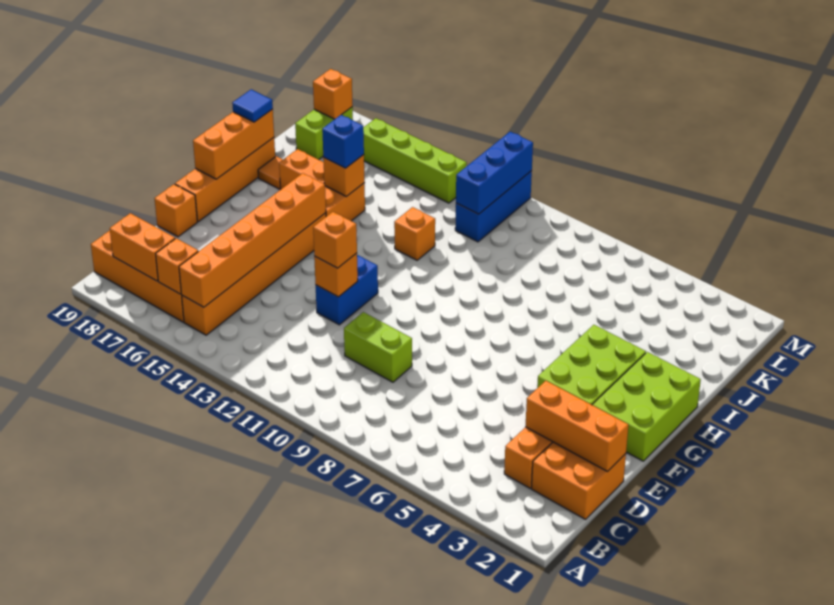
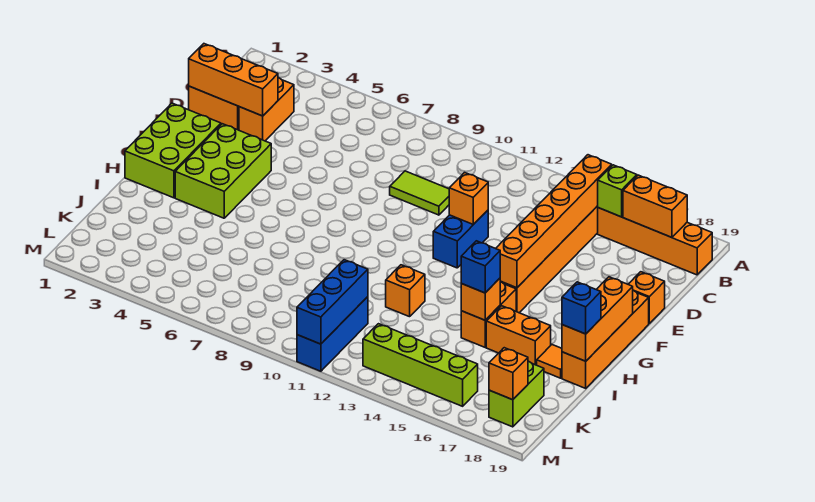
orange 1x1 brick [156,238,198,294] -> lime 1x1 brick [598,165,637,217]
lime 1x2 brick [344,312,412,382] -> lime 1x2 tile [390,171,449,215]
orange 1x1 brick [313,212,357,268] -> none
blue 1x1 tile [232,89,273,122] -> blue 1x1 brick [562,282,601,334]

